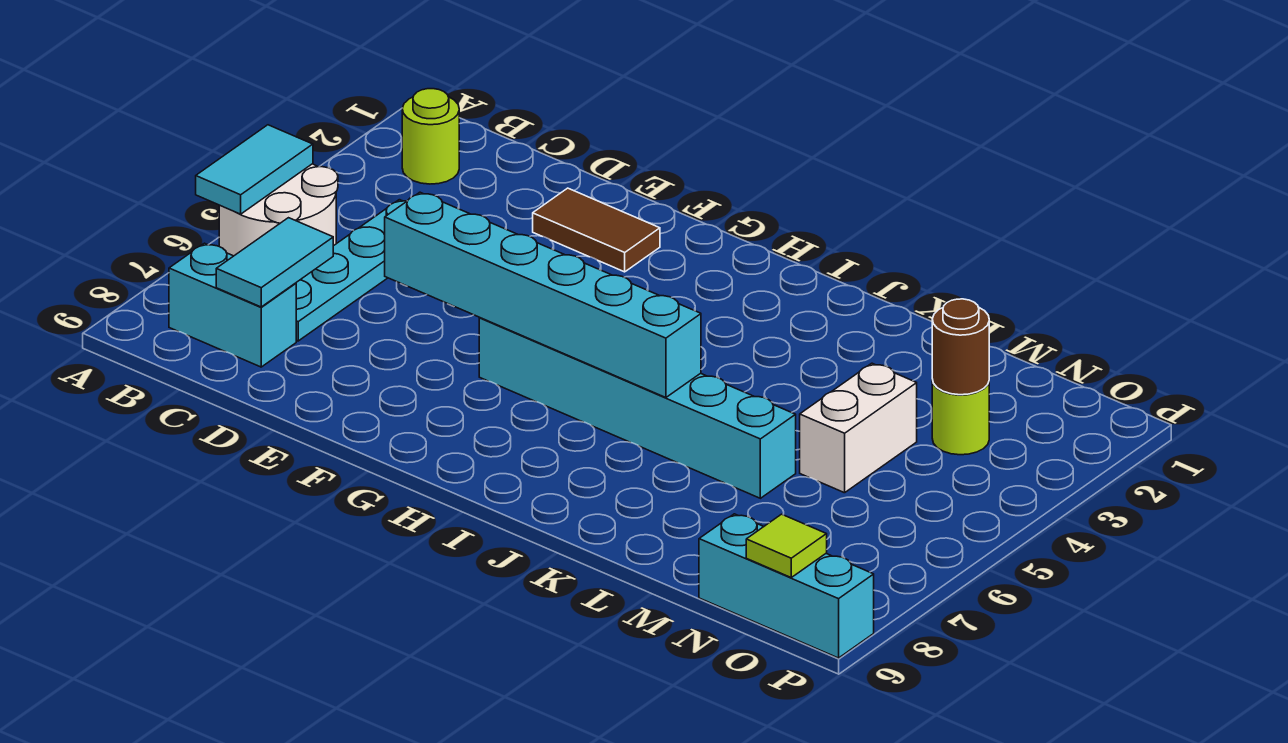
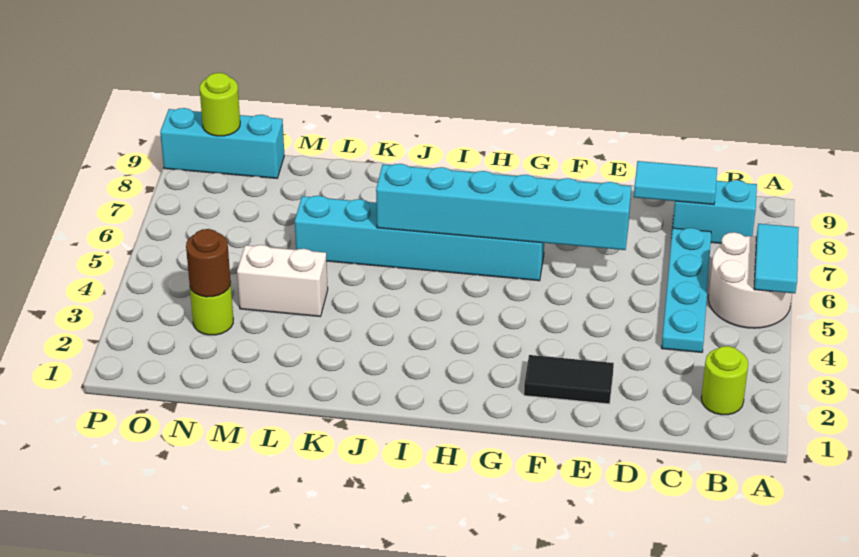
cyan 1x2 tile [216,218,333,307] -> cyan 1x2 tile turned to [634,161,717,205]
brown 1x2 tile [533,188,660,272] -> black 1x2 tile [524,355,614,404]
white 1x2 brick [800,363,917,493] -> white 1x2 brick turned to [237,245,328,316]
lime 1x1 tile [746,514,827,577] -> lime 1x1 round brick [200,73,240,136]

